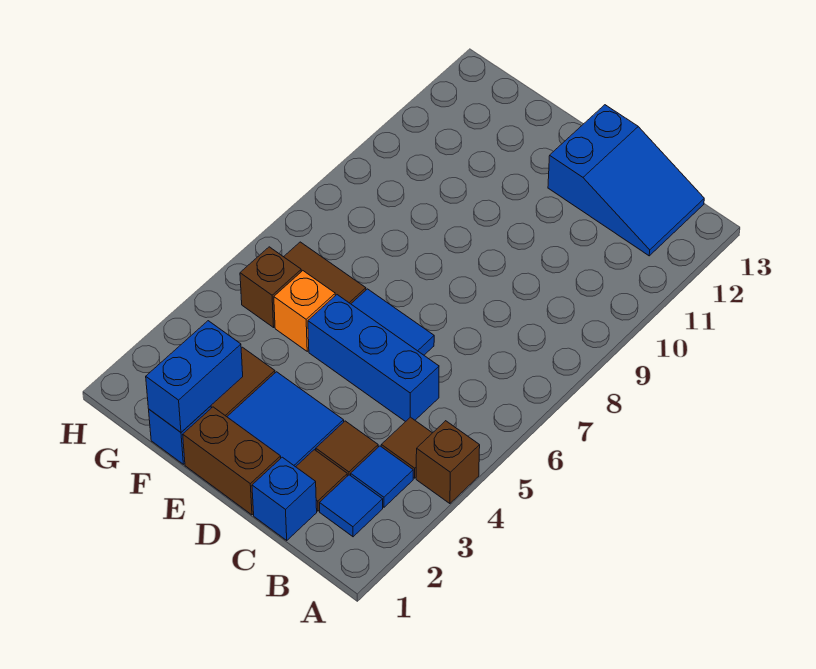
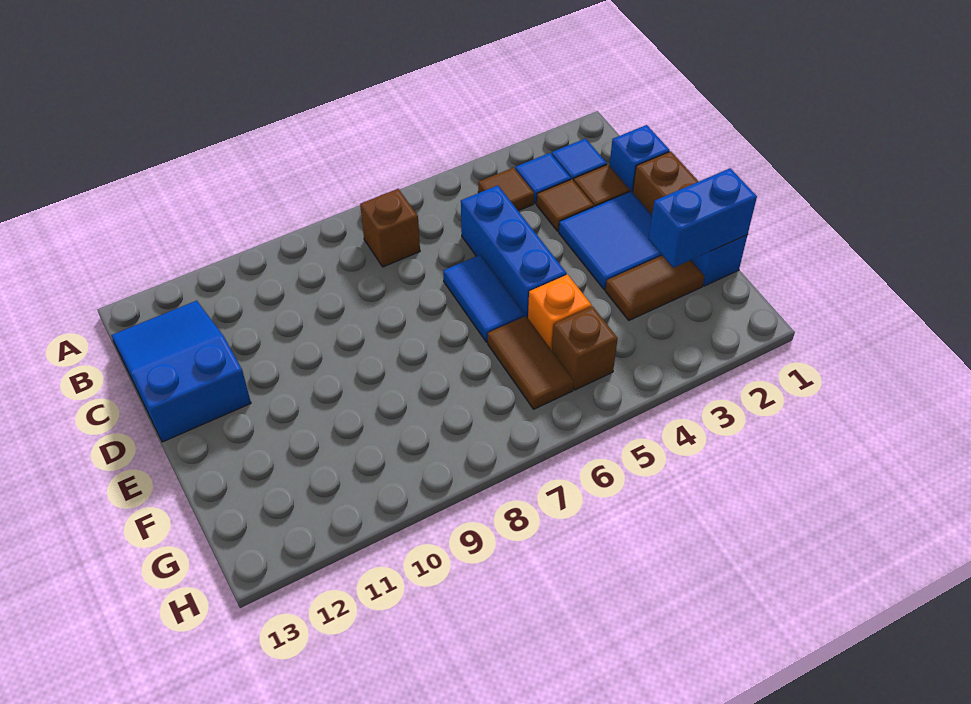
brown 1x1 brick [416,421,480,504] -> brown 1x1 brick moved to [360,189,420,267]

